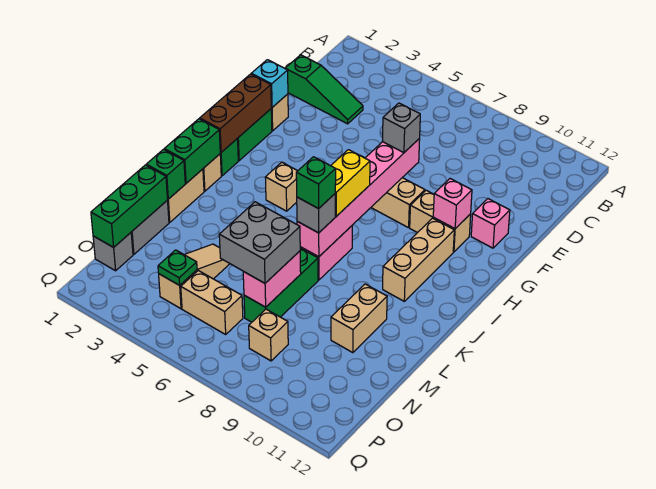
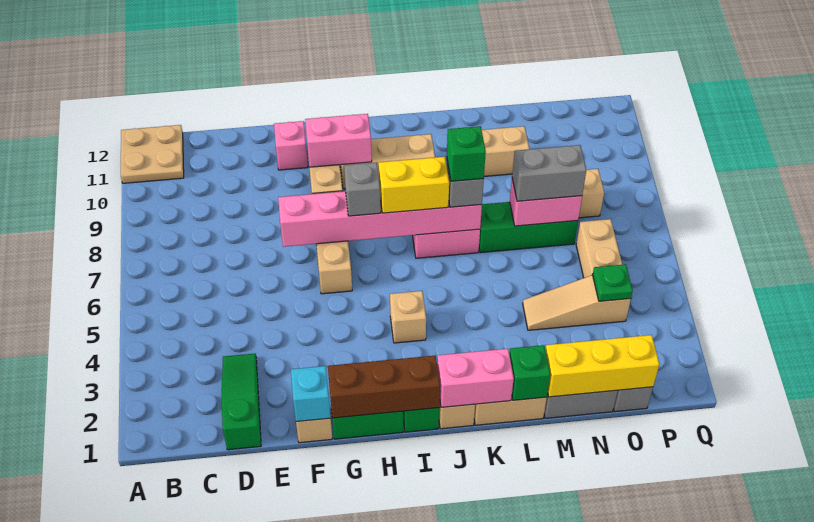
none -> tan 2x2 plate [121,125,184,183]
grey 1x1 brick [382,103,420,153] -> grey 1x1 brick moved to [344,162,381,216]
pink 1x1 brick [433,179,472,229] -> pink 1x2 brick [305,114,372,167]
green 1x2 brick [164,119,220,183] -> pink 1x2 brick [437,349,514,407]
green 1x3 brick [91,165,167,247] -> yellow 1x3 brick [545,335,659,397]
grey 2x2 brick [219,202,300,283] -> grey 1x2 brick [512,145,586,201]

